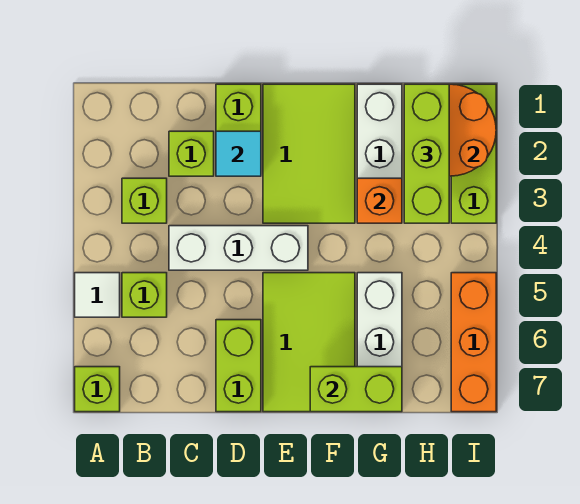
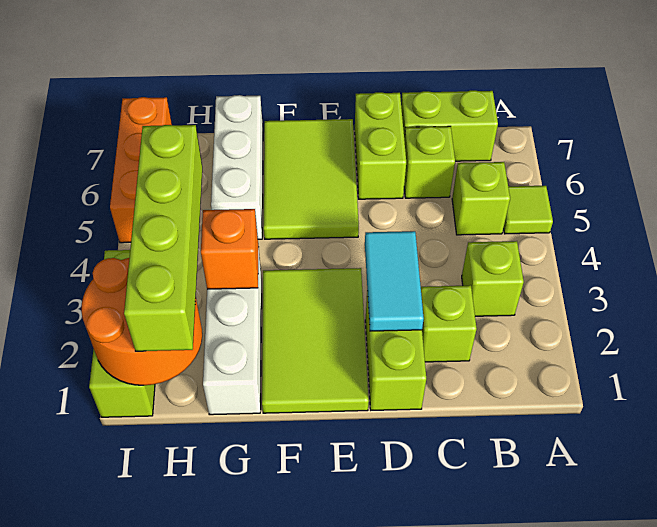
white 1x1 tile [75,273,120,317] -> lime 1x1 tile [503,186,553,234]
lime 1x1 brick [75,367,120,412] -> lime 1x1 brick moved to [404,126,455,198]
white 1x3 brick [169,226,308,270] -> none
cyan 1x1 tile [216,131,261,176] -> cyan 1x2 tile [365,231,424,331]
lime 1x2 brick [310,367,402,412] -> lime 1x2 brick moved to [401,90,498,161]
lime 1x3 brick [404,84,449,223] -> lime 1x4 brick [124,125,202,351]

